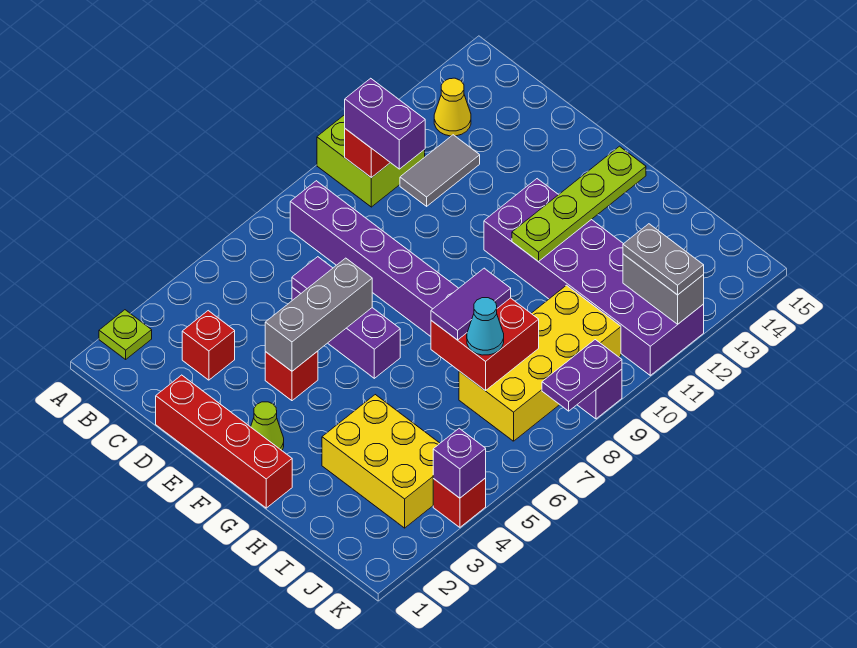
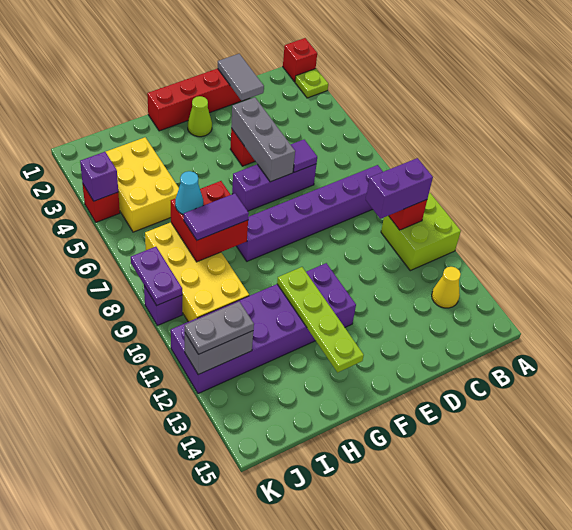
red 1x1 brick [182,311,235,380] -> red 1x1 brick moved to [283,38,317,82]
grey 1x2 tile [400,135,480,206] -> grey 1x2 tile moved to [218,54,264,101]
yellow 2x3 brick [322,395,440,528] -> yellow 2x3 brick turned to [106,137,179,232]
purple 1x2 tile [431,268,511,340] -> purple 1x2 tile turned to [184,193,249,240]

